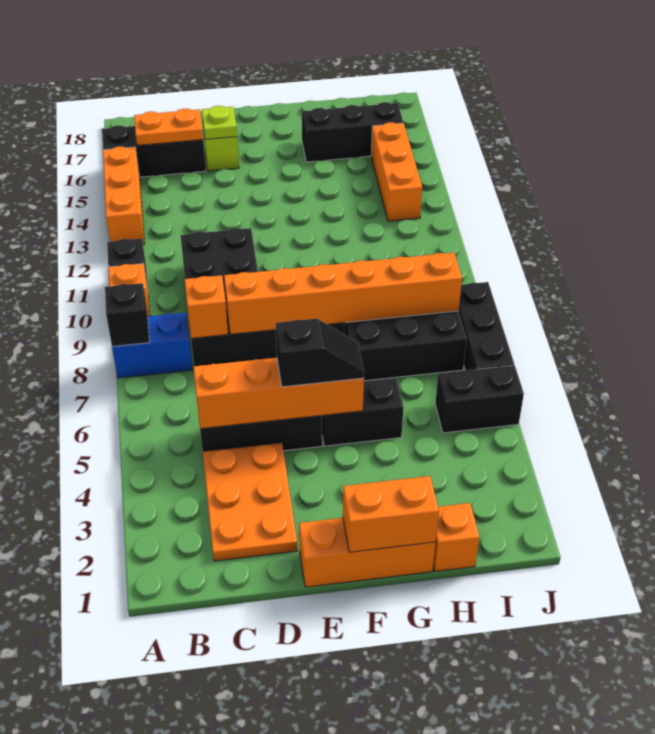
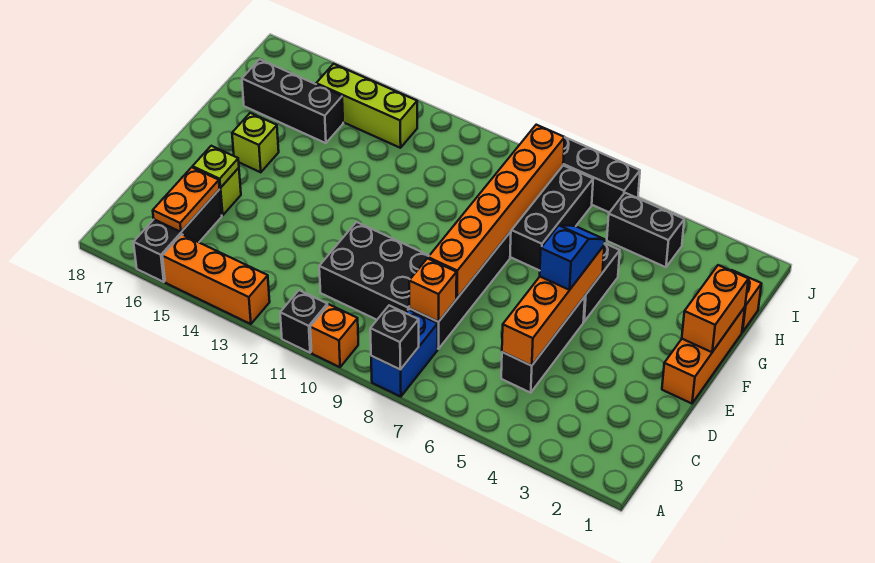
orange 2x3 plate [203,443,297,561] -> none
black 1x2 slope [276,319,364,387] -> blue 1x2 slope [540,225,605,290]
none -> lime 1x1 brick [232,113,279,172]
black 1x3 brick [302,102,403,162] -> black 1x3 brick turned to [242,59,343,143]
black 1x2 brick [435,365,524,433] -> black 1x2 brick turned to [607,193,684,267]
orange 1x3 brick [371,122,422,221] -> lime 1x3 brick [316,64,417,148]

